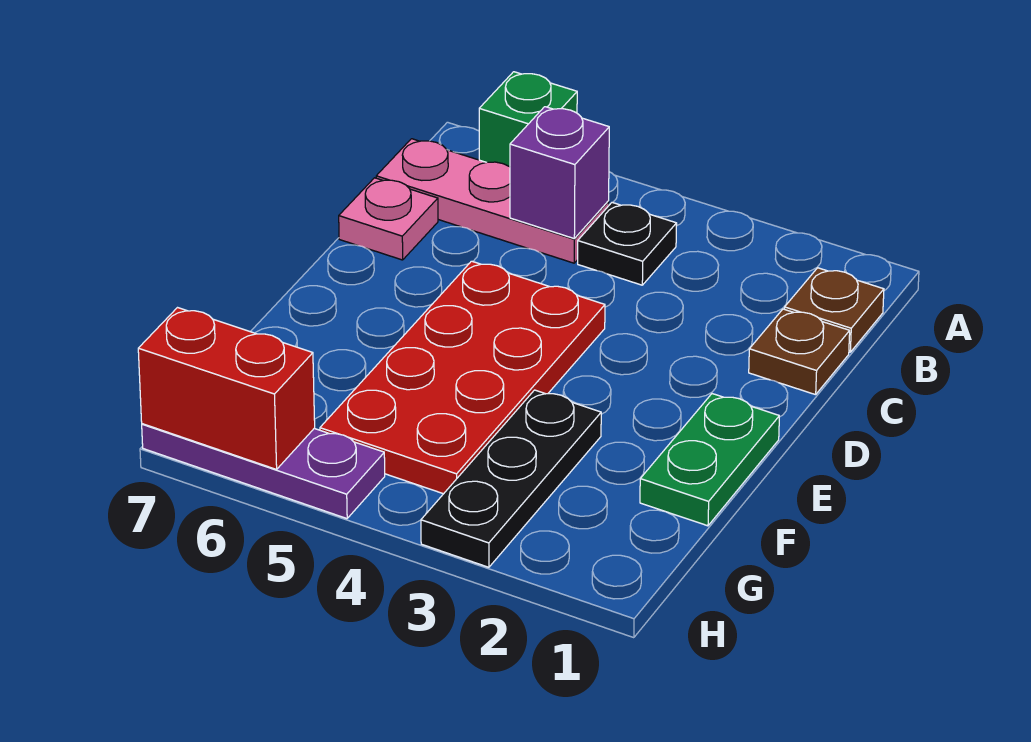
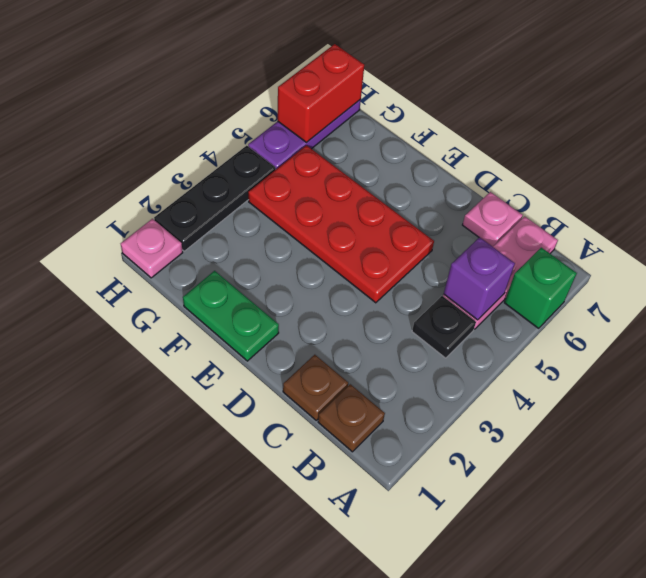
black 1x3 plate [421,390,601,567] -> black 1x3 plate turned to [154,146,276,251]
none -> pink 1x1 plate [121,219,183,278]

